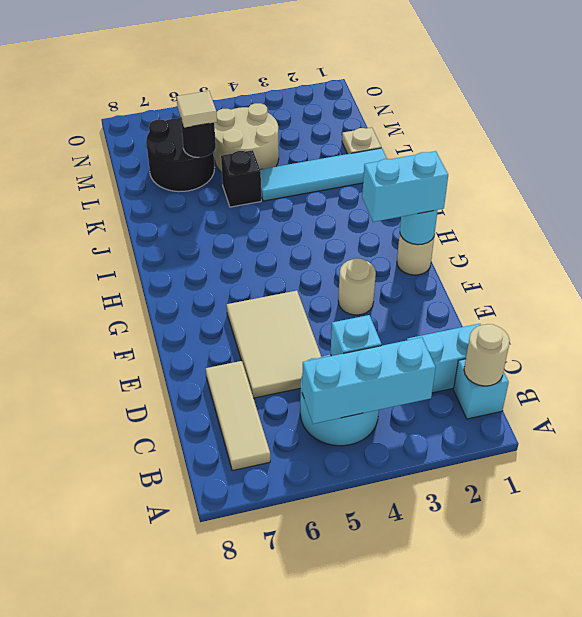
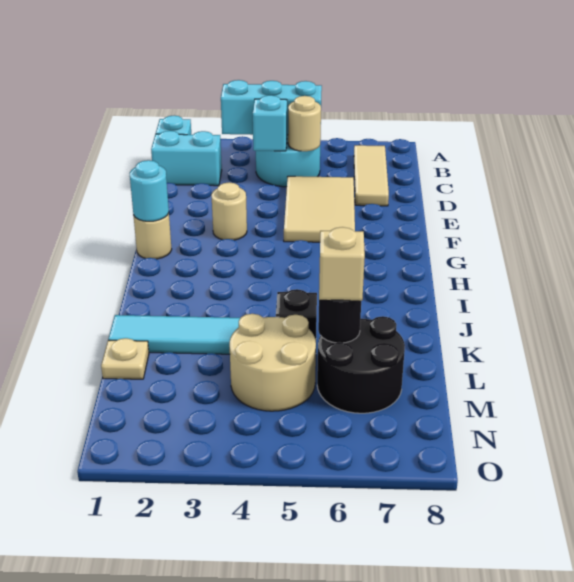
tan 1x1 round brick [464,324,510,386] -> tan 1x1 round brick moved to [288,96,321,151]
cyan 1x2 brick [362,151,448,222] -> none
tan 1x1 tile [177,91,217,128] -> tan 1x1 brick [319,227,365,301]

